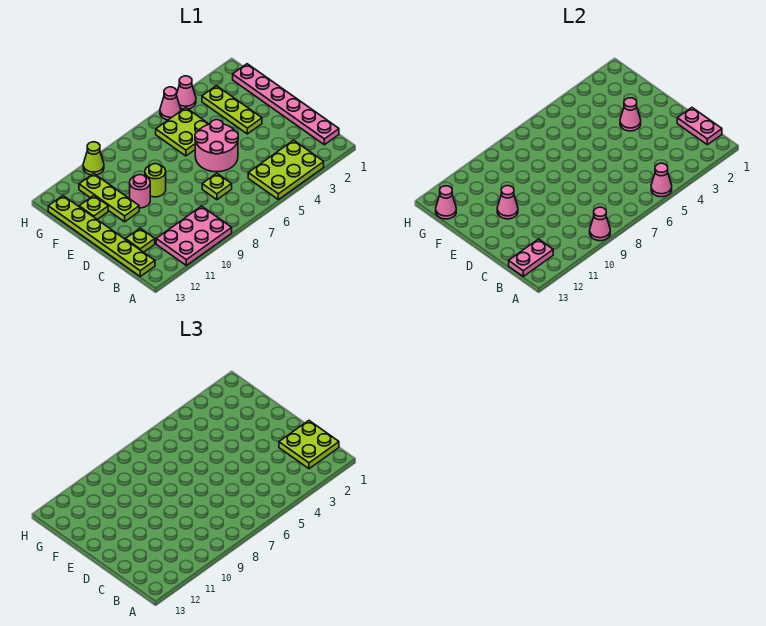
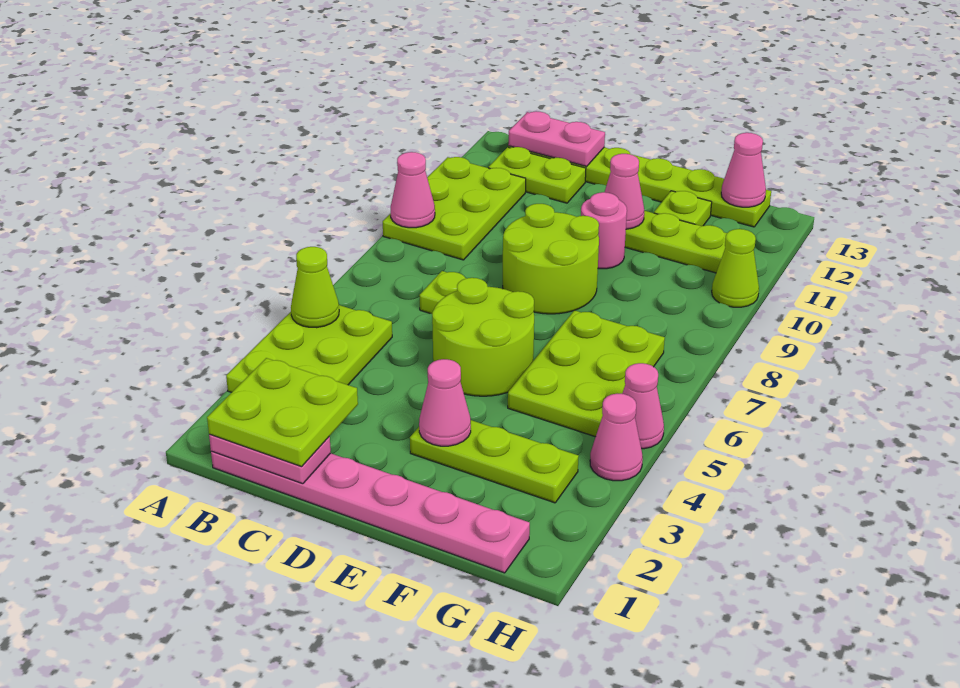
pink 1x1 cone [651,163,672,197] -> lime 1x1 cone [291,247,339,328]
pink 2x3 plate [156,206,232,265] -> lime 2x3 plate [383,157,526,260]
pink 1x2 plate [509,239,553,276] -> pink 1x2 plate turned to [508,111,605,166]
lime 1x1 plate [125,228,155,252] -> lime 1x2 plate [488,147,586,203]
pink 2x2 round brick [195,120,238,172] -> lime 2x2 round brick [432,278,534,396]
lime 1x1 round brick [145,164,166,197] -> lime 2x2 round brick [503,204,599,314]
lime 2x2 plate [156,108,209,156] -> lime 2x3 plate [508,310,665,437]

